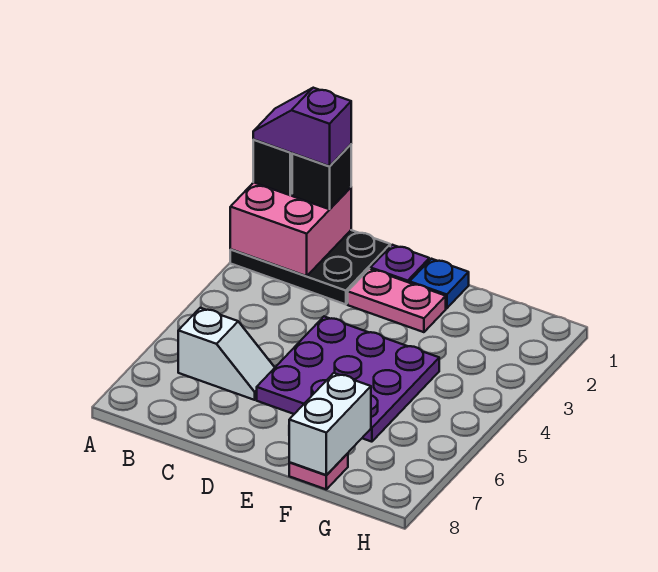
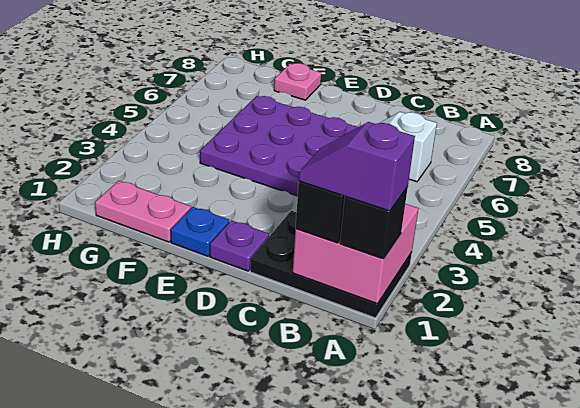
purple 1x2 slope [253,88,351,166] -> purple 1x2 slope turned to [299,122,415,211]
pink 1x2 plate [348,269,446,332] -> pink 1x2 plate moved to [95,181,191,242]
white 1x2 brick [289,373,371,475] -> none

